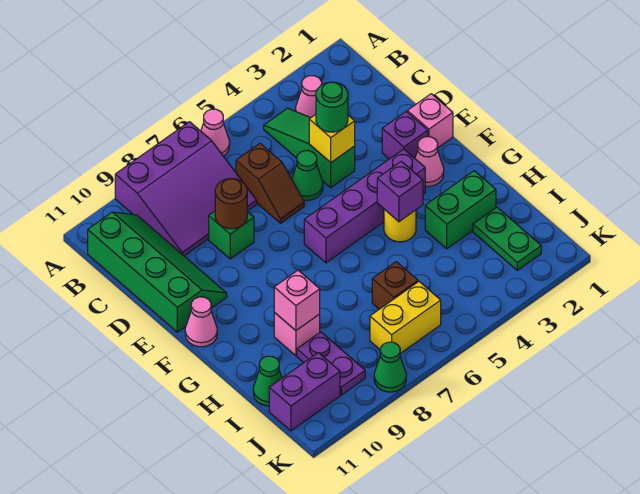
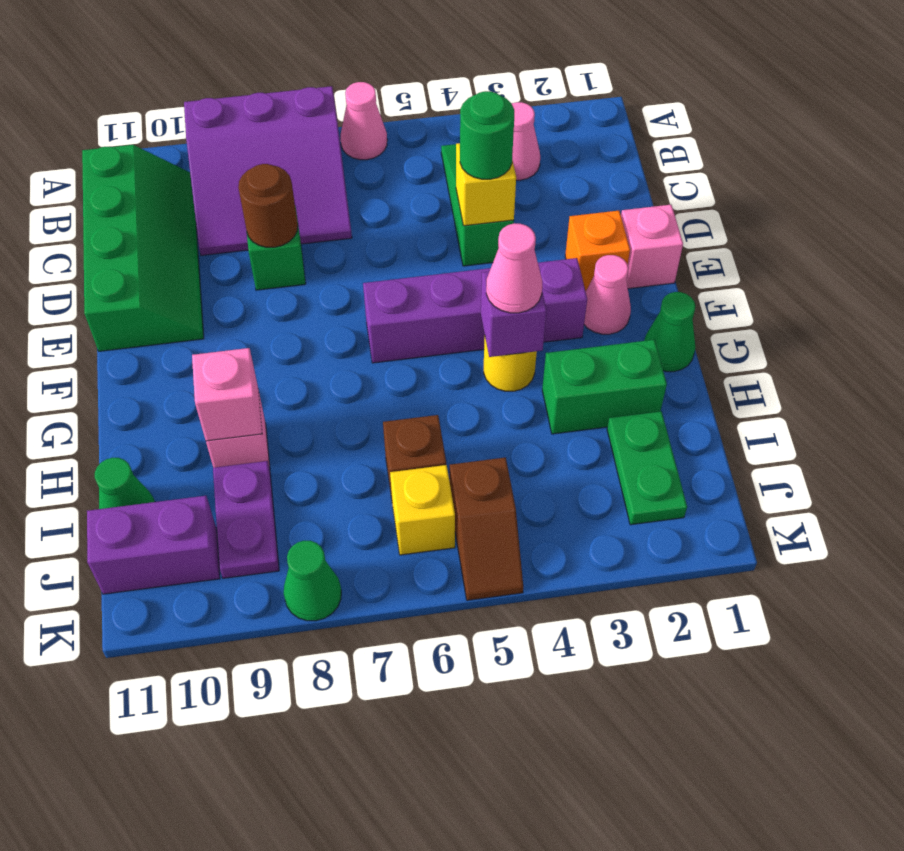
brown 1x2 slope [236,143,304,223] -> brown 1x2 slope moved to [450,457,523,600]
green 1x1 cone [292,151,323,200] -> green 1x1 cone moved to [644,292,695,372]
purple 1x1 brick [382,112,428,159] -> orange 1x1 brick [565,211,630,291]
pink 1x1 cone [185,297,217,347] -> pink 1x1 cone moved to [486,223,542,313]
yellow 1x2 brick [370,282,441,353] -> yellow 1x1 brick [390,465,455,555]

